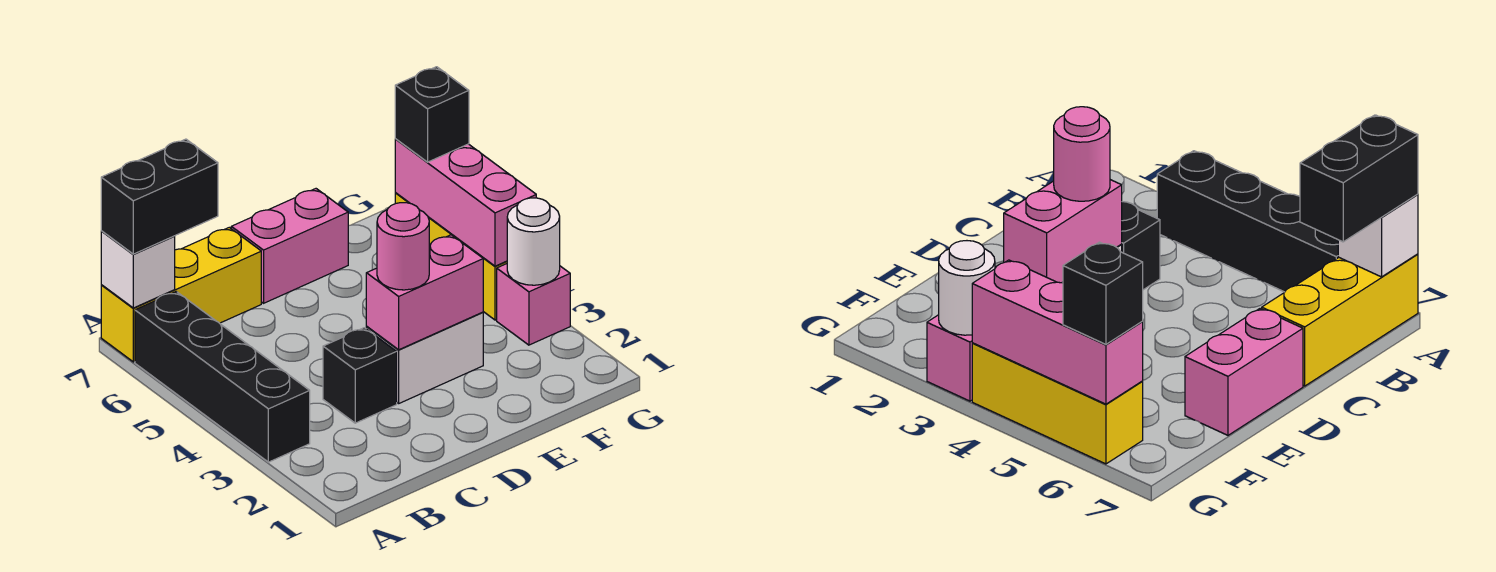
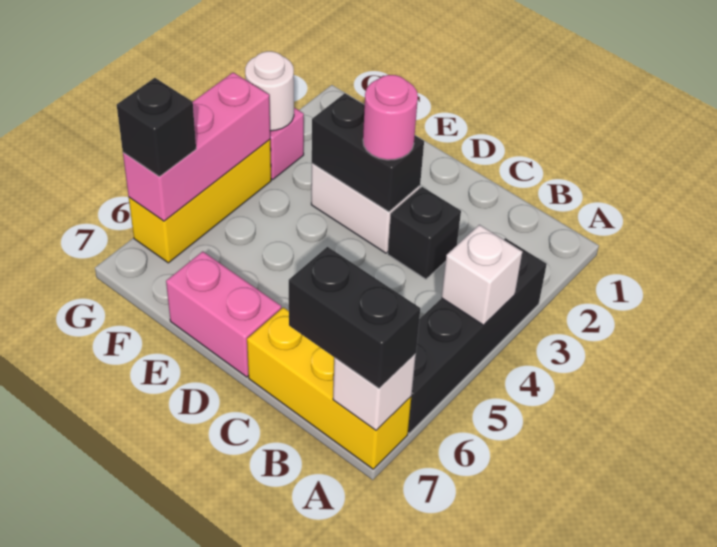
none -> white 1x1 brick [442,225,523,325]
pink 1x2 brick [366,235,483,350] -> black 1x2 brick [312,93,424,212]

